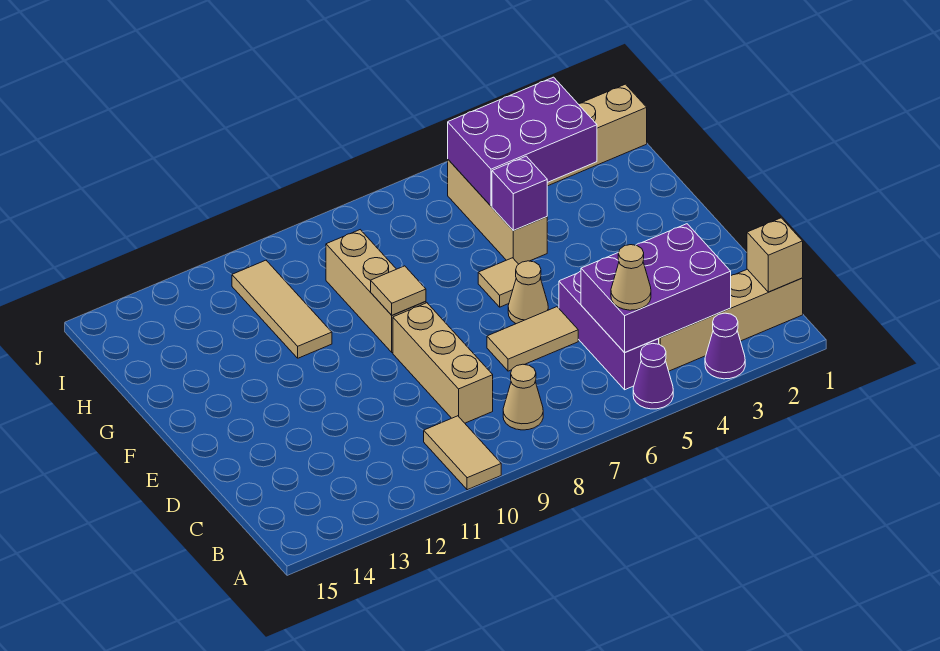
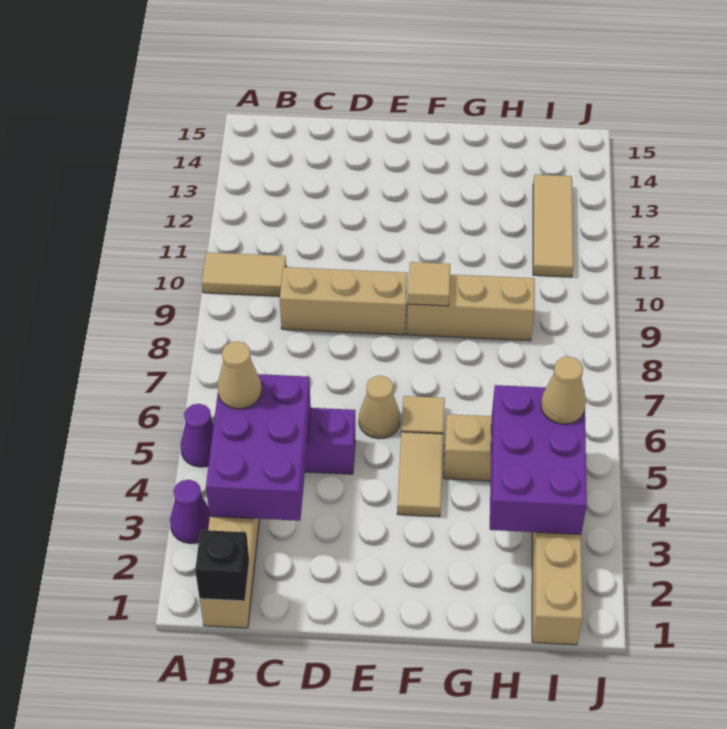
tan 1x1 brick [747,218,803,292] -> black 1x1 brick [195,530,249,601]
tan 1x1 cone [503,364,543,430] -> tan 1x1 cone moved to [541,356,586,424]
tan 1x2 tile [487,307,578,371] -> tan 1x2 tile moved to [397,432,443,517]
purple 1x1 brick [492,156,547,231] -> none
tan 1x3 tile [232,260,332,358] -> tan 1x3 tile turned to [533,175,573,277]

